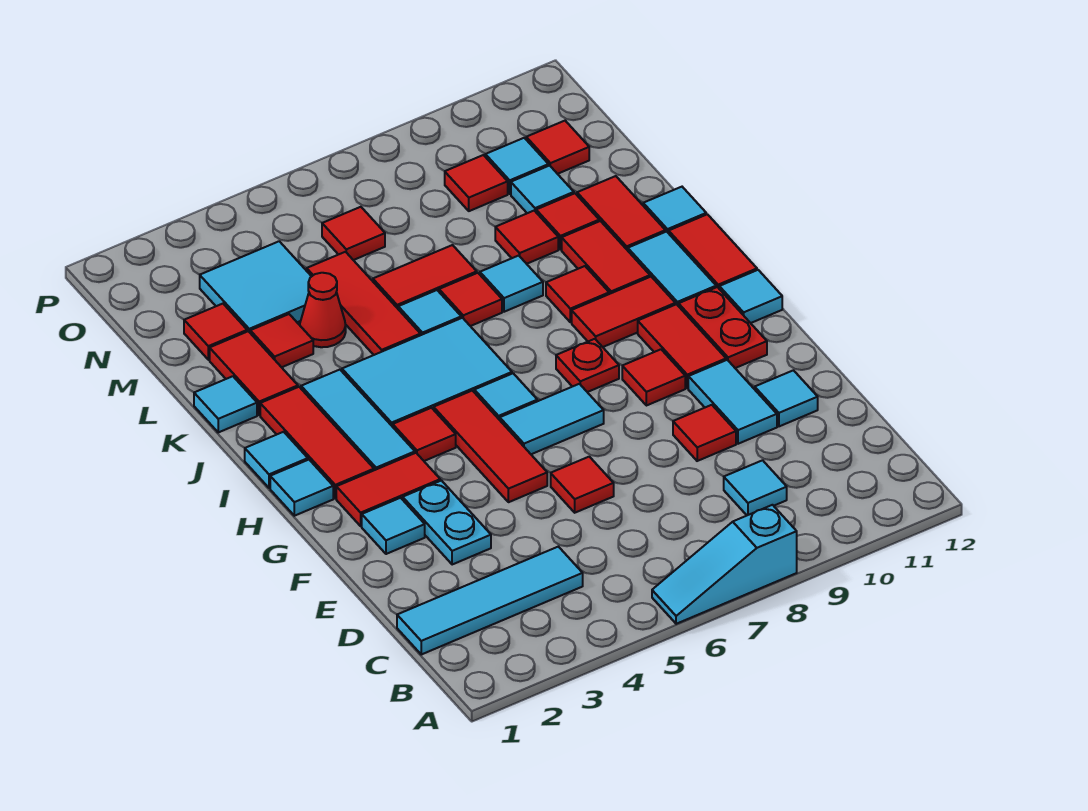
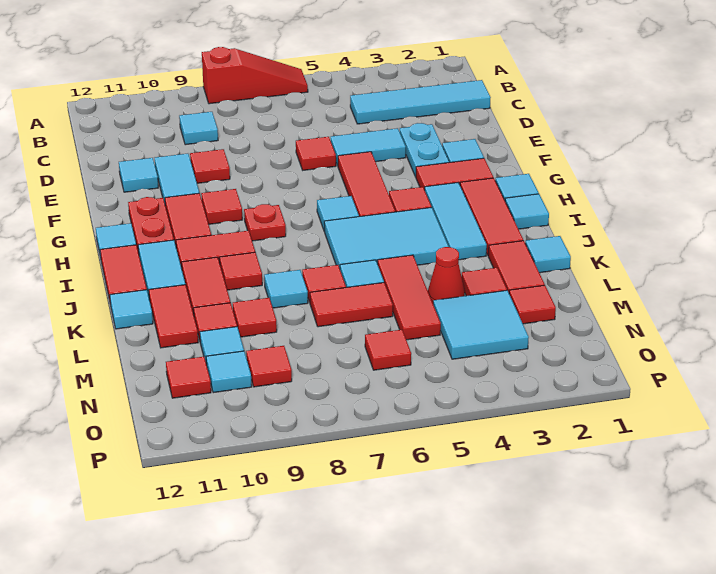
cyan 1x3 slope [652,505,797,624] -> red 1x3 slope [202,47,308,104]
cyan 1x2 tile [500,384,604,454] -> cyan 1x2 tile moved to [331,128,406,166]

